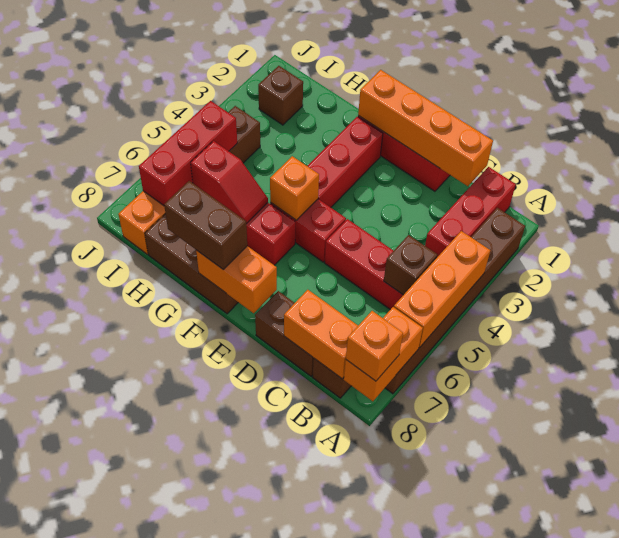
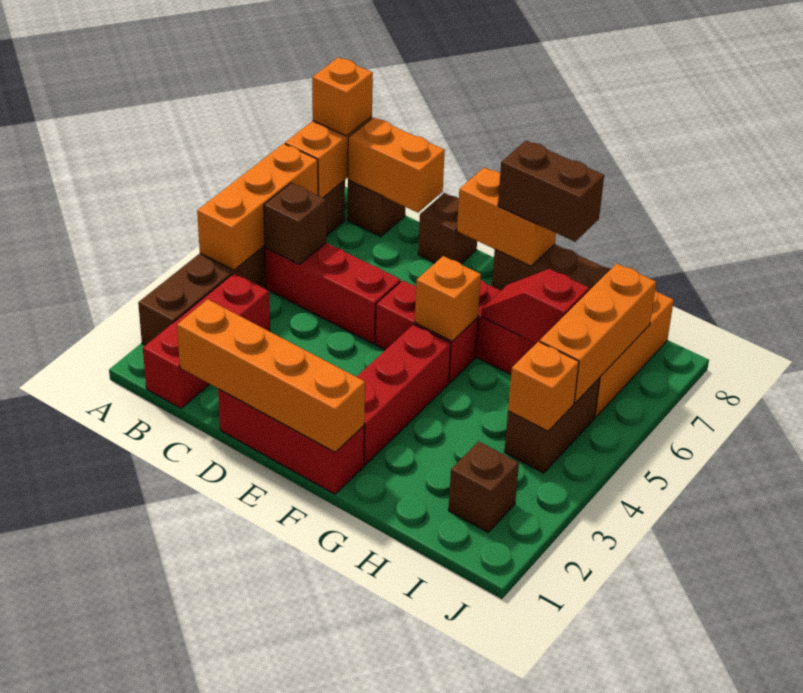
brown 1x2 brick [255,291,314,376] -> brown 1x1 brick [418,193,477,264]
none -> orange 1x1 brick [508,342,579,431]
red 1x3 brick [139,101,237,206] -> orange 1x3 brick [539,264,656,403]

